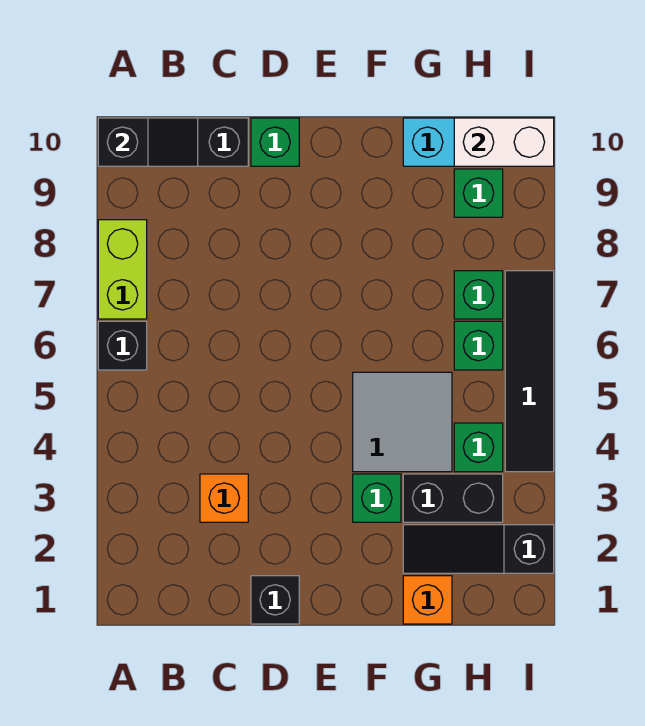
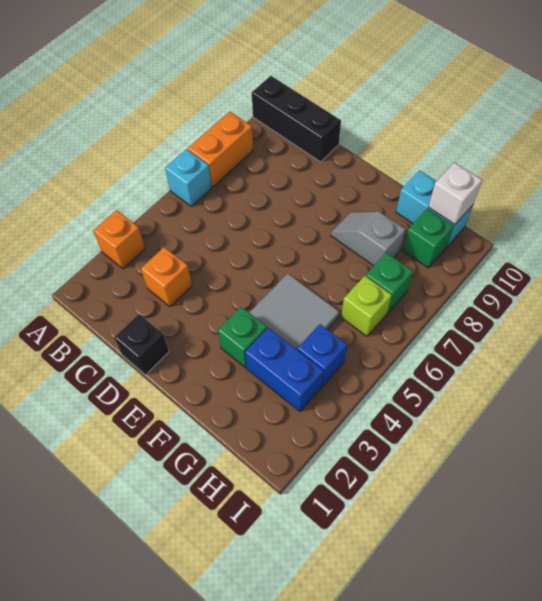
black 1x1 brick [98,321,147,370] -> cyan 1x1 brick [165,149,212,206]
lime 1x2 brick [98,220,147,319] -> orange 1x2 brick [188,112,253,187]
black 1x2 slope [98,118,198,166] -> none
green 1x1 brick [251,118,299,166] -> none
none -> grey 1x2 slope [331,211,406,266]
orange 1x1 brick [403,576,452,624] -> orange 1x1 brick moved to [93,210,145,269]
black 1x3 slope [403,525,554,573] -> none
black 1x2 brick [403,474,503,522] -> blue 1x2 brick [245,328,324,412]
green 1x1 brick [454,423,503,472] -> blue 1x1 brick [297,324,347,386]
green 1x1 brick [454,321,503,370] -> lime 1x1 brick [341,276,392,336]
white 1x2 brick [454,118,554,166] -> white 1x1 brick [428,163,482,224]
black 1x4 tile [505,271,554,472] -> none

